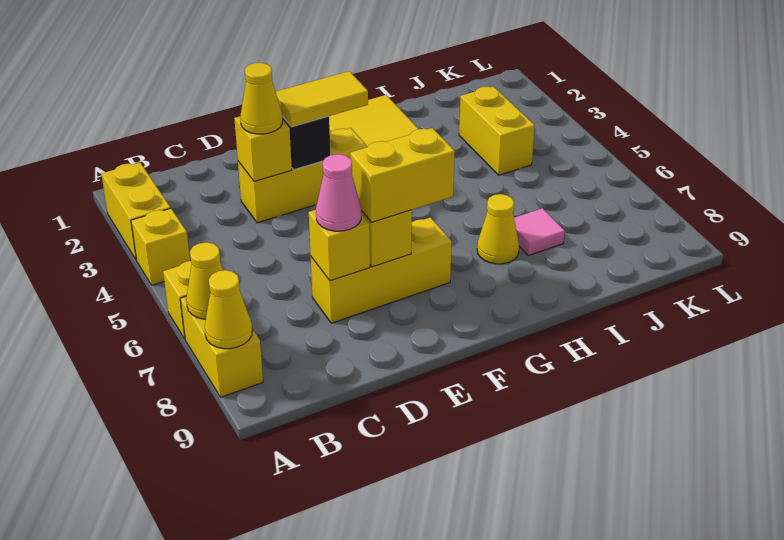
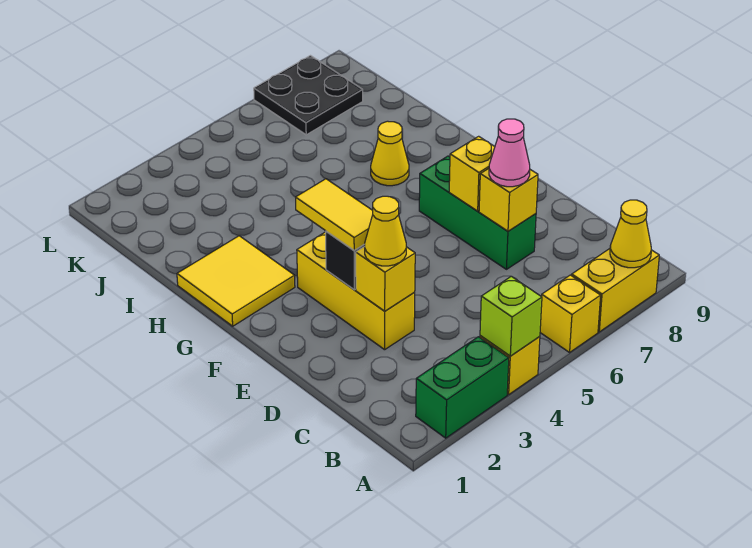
yellow 1x2 brick [101,163,170,260] -> green 1x2 brick [416,337,509,438]
none -> lime 1x1 brick [480,276,542,356]
yellow 1x1 cone [186,242,223,319] -> none
yellow 1x3 brick [311,217,452,323] -> green 1x3 brick [419,156,536,269]
yellow 1x2 brick [350,128,455,222] -> none
pink 1x1 tile [514,208,565,256] -> none
yellow 1x2 brick [459,86,535,175] -> none
none -> black 2x2 plate [254,56,363,135]

